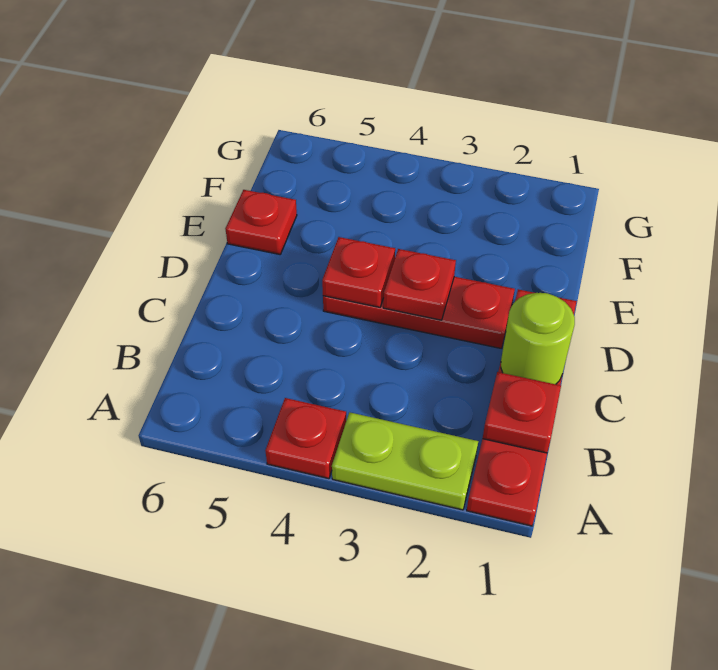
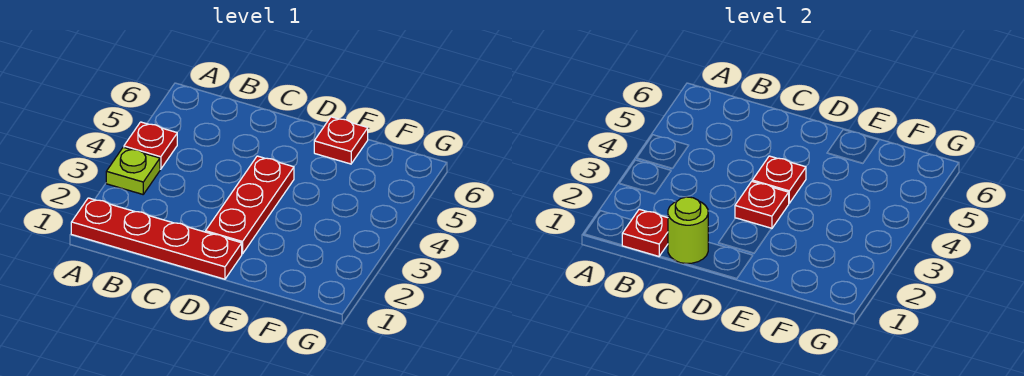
lime 1x2 plate [332,412,478,510] -> lime 1x1 plate [106,147,160,194]

